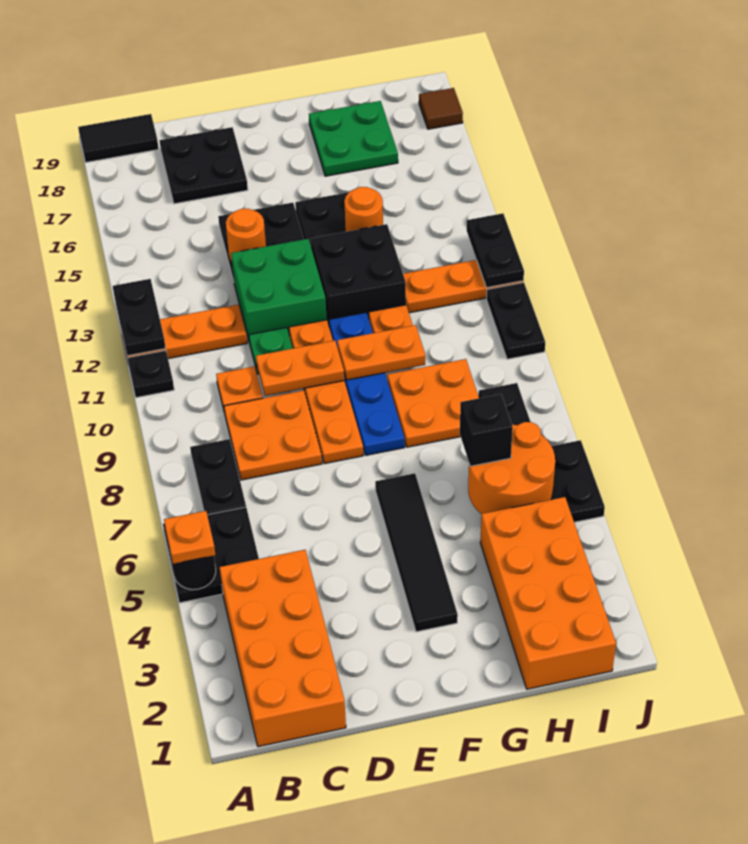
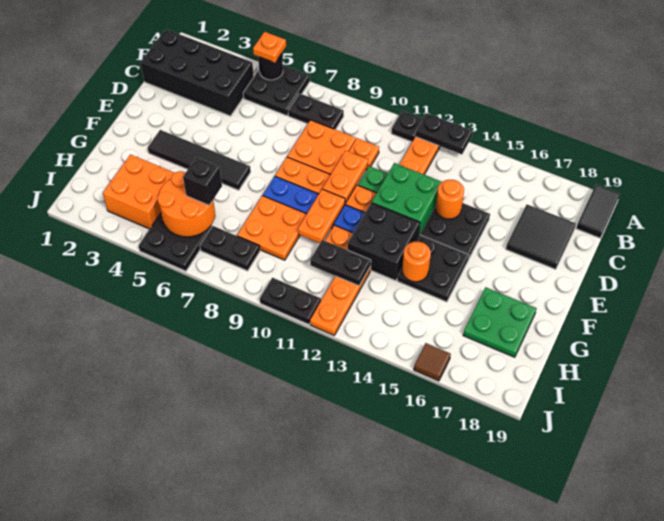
orange 2x4 brick [220,550,346,747] -> black 2x4 brick [140,29,254,116]
black 2x2 plate [159,127,248,204] -> black 2x2 tile [506,205,576,269]
orange 2x4 brick [480,497,616,689] -> orange 2x2 brick [103,155,174,229]
black 1x2 plate [467,213,524,288] -> black 1x2 plate moved to [310,240,371,286]
brown 1x1 tile [419,88,463,129] -> brown 1x1 tile moved to [414,343,451,381]

